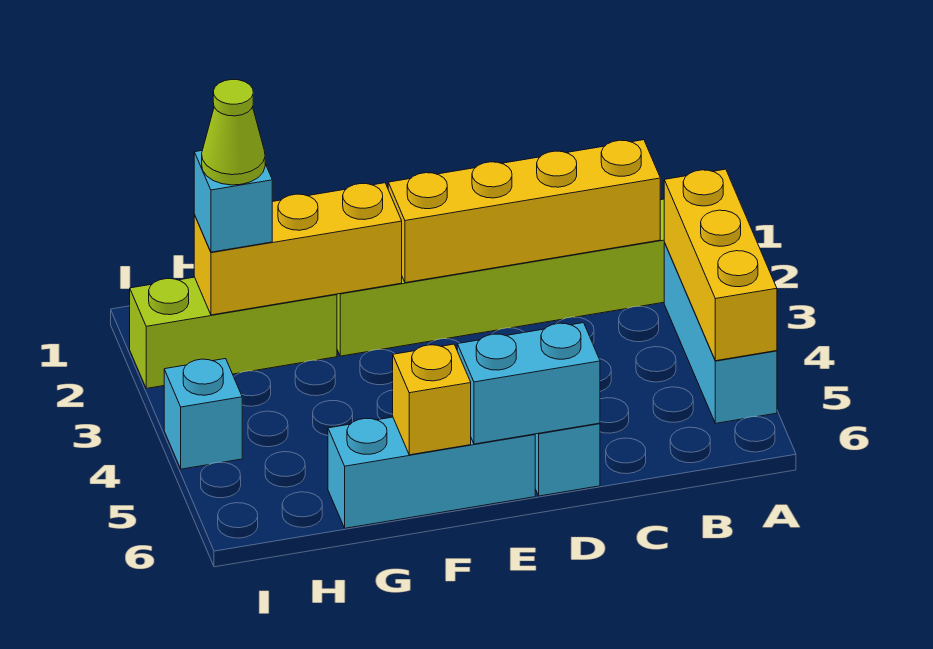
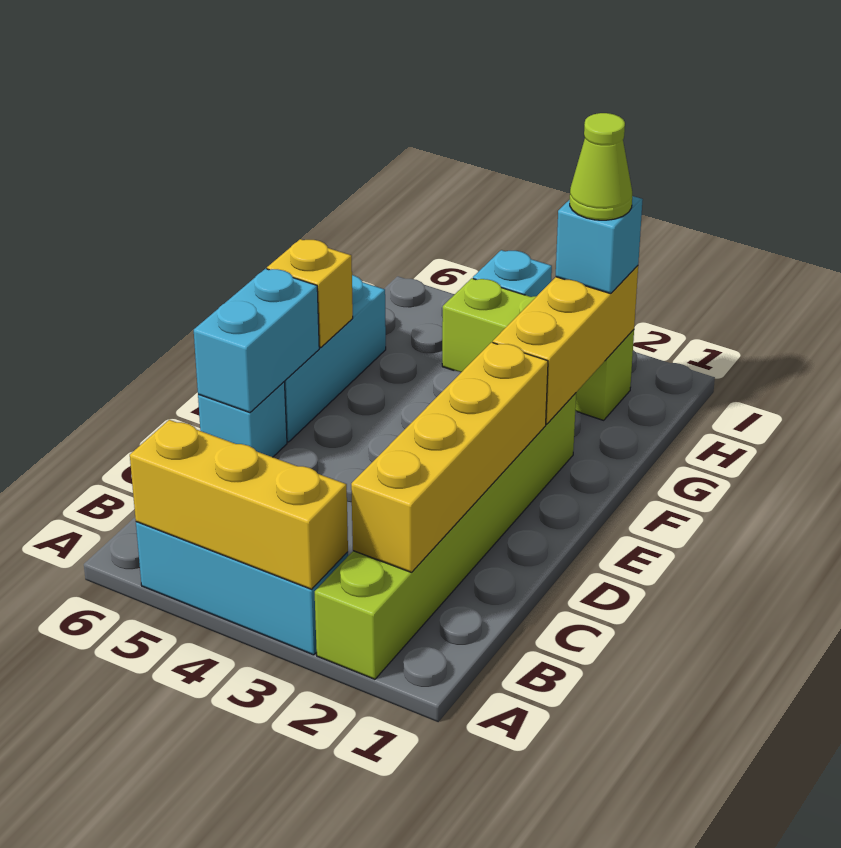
lime 1x3 brick [130,277,337,388] -> lime 1x3 brick turned to [442,278,634,420]

